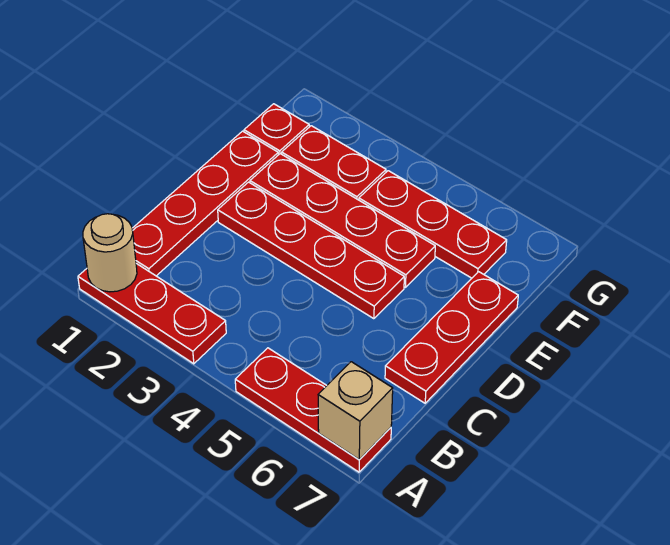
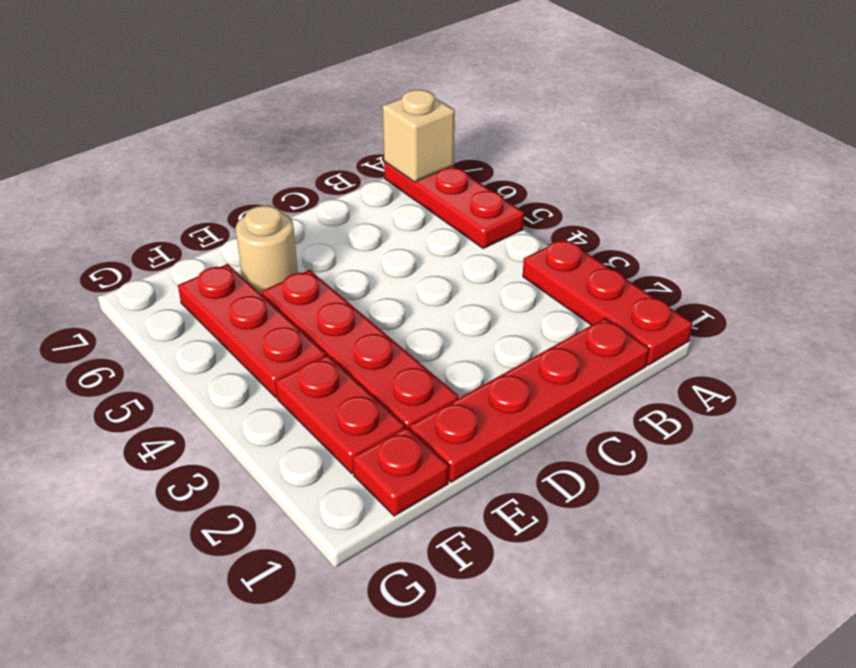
tan 1x1 round brick [83,214,137,292] -> tan 1x1 round brick moved to [236,206,298,295]
red 1x3 plate [385,272,518,403] -> none
red 1x4 plate [218,182,404,319] -> none

